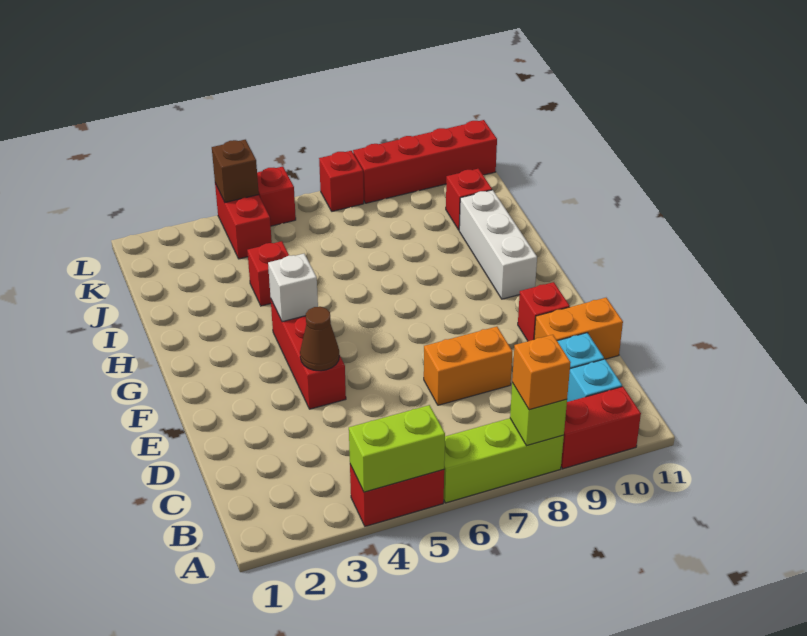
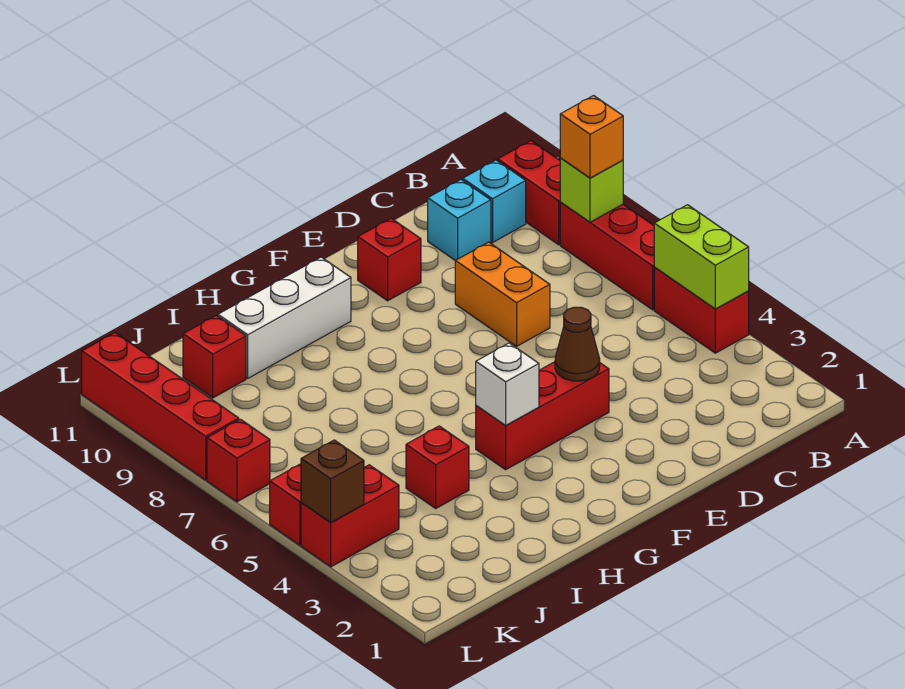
lime 1x3 brick [444,418,564,503] -> red 1x3 brick [560,203,655,310]
orange 1x2 brick [534,298,623,359] -> none

